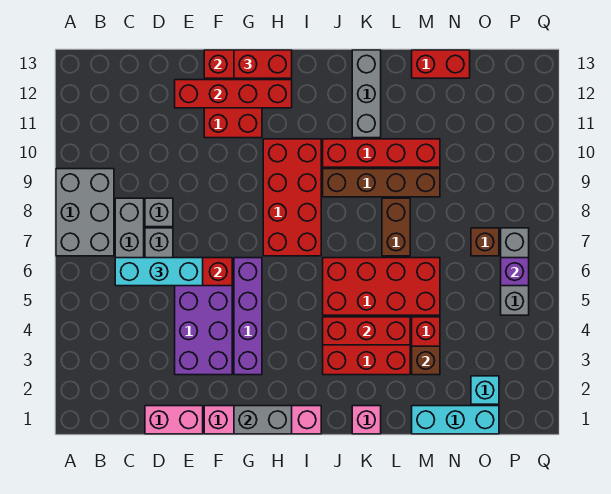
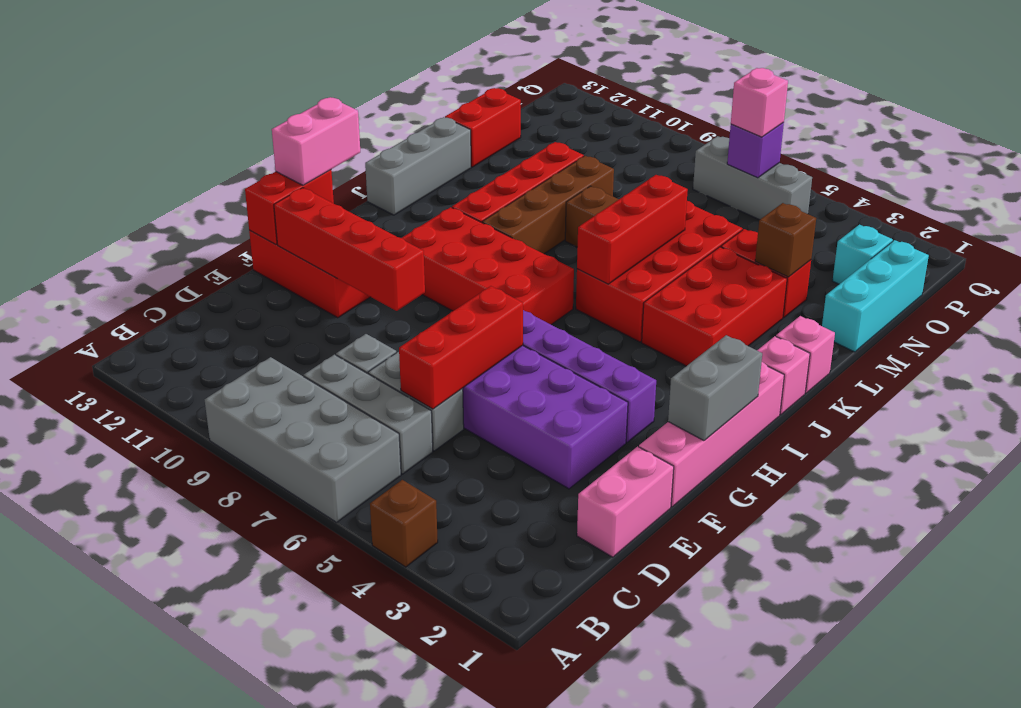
grey 2x3 brick [56,169,114,256] -> grey 2x4 brick [205,357,401,522]
cyan 1x3 brick [115,258,203,286] -> none
red 1x4 brick [175,80,292,108] -> red 1x4 brick turned to [274,188,425,311]
red 1x2 brick [234,50,292,78] -> pink 1x2 brick [272,97,360,185]
none -> pink 1x1 brick [757,336,810,415]
red 1x3 brick [323,317,410,345] -> red 1x3 brick moved to [577,175,688,284]
grey 1x3 brick [352,50,381,138] -> grey 1x3 brick turned to [365,117,471,215]
brown 1x1 brick [471,228,499,256] -> brown 1x1 brick moved to [370,480,438,567]
none -> pink 1x1 brick [731,68,788,137]

